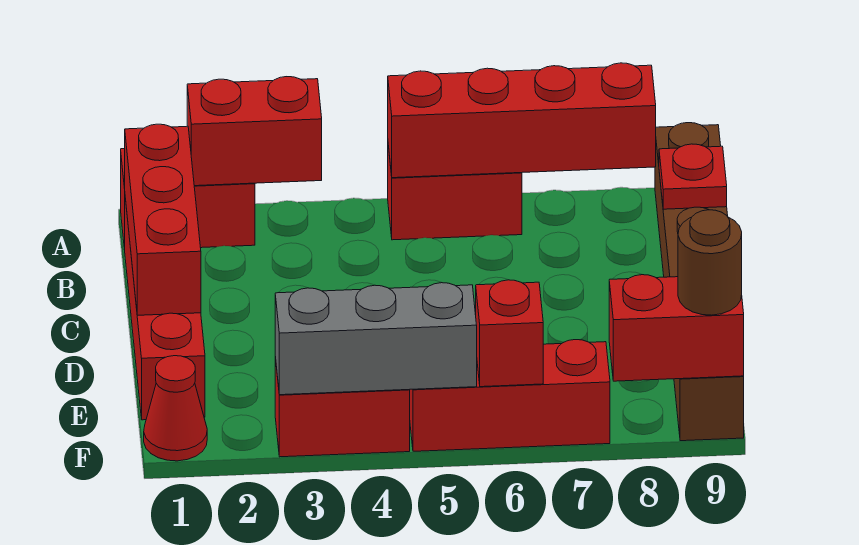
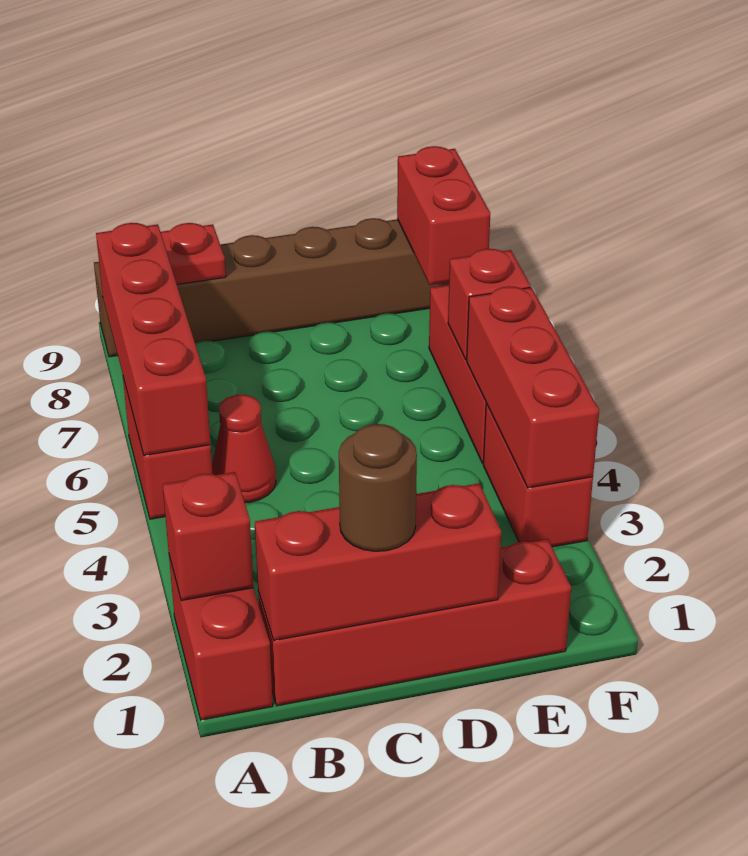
red 1x2 brick [187,77,322,186] -> red 1x1 brick [163,472,254,600]
red 1x1 cone [144,356,207,461] -> red 1x1 cone moved to [212,395,276,503]
grey 1x3 brick [275,283,477,395] -> red 1x3 brick [467,286,599,488]
brown 1x1 round brick [678,210,742,315] -> brown 1x1 round brick moved to [339,424,417,551]

